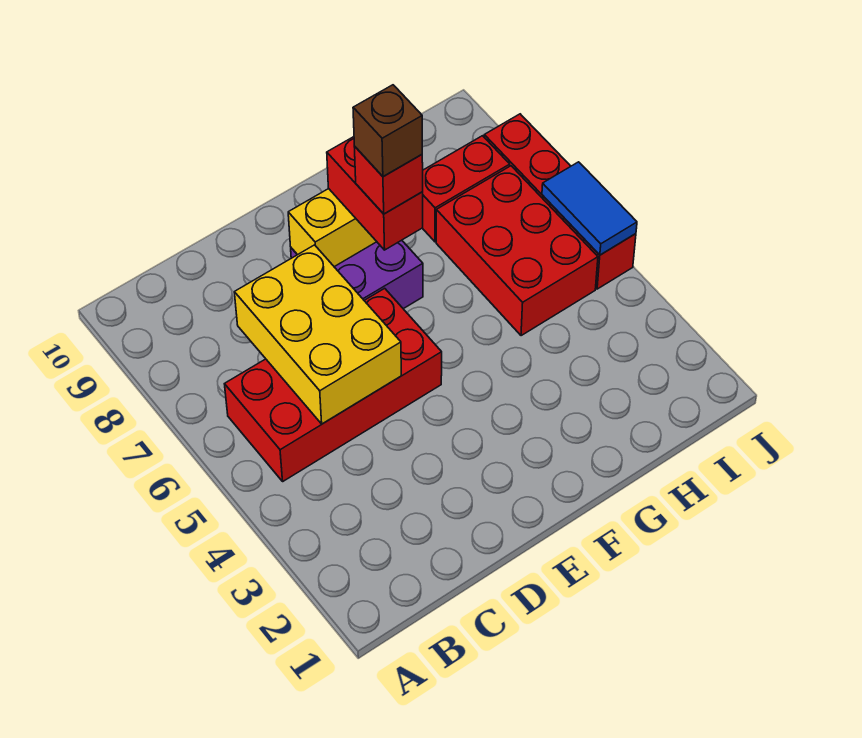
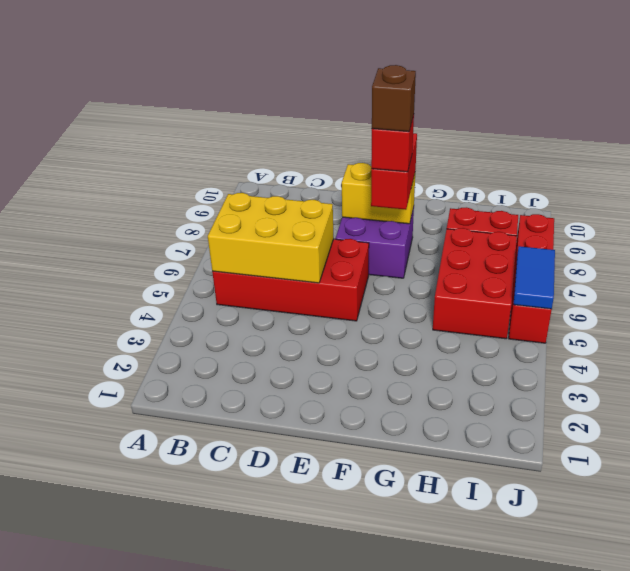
yellow 2x3 brick [234,245,401,424] -> yellow 2x3 brick turned to [208,193,334,283]

